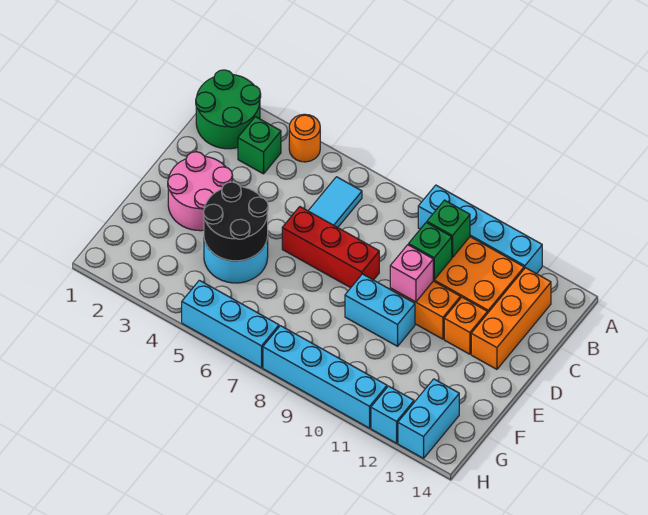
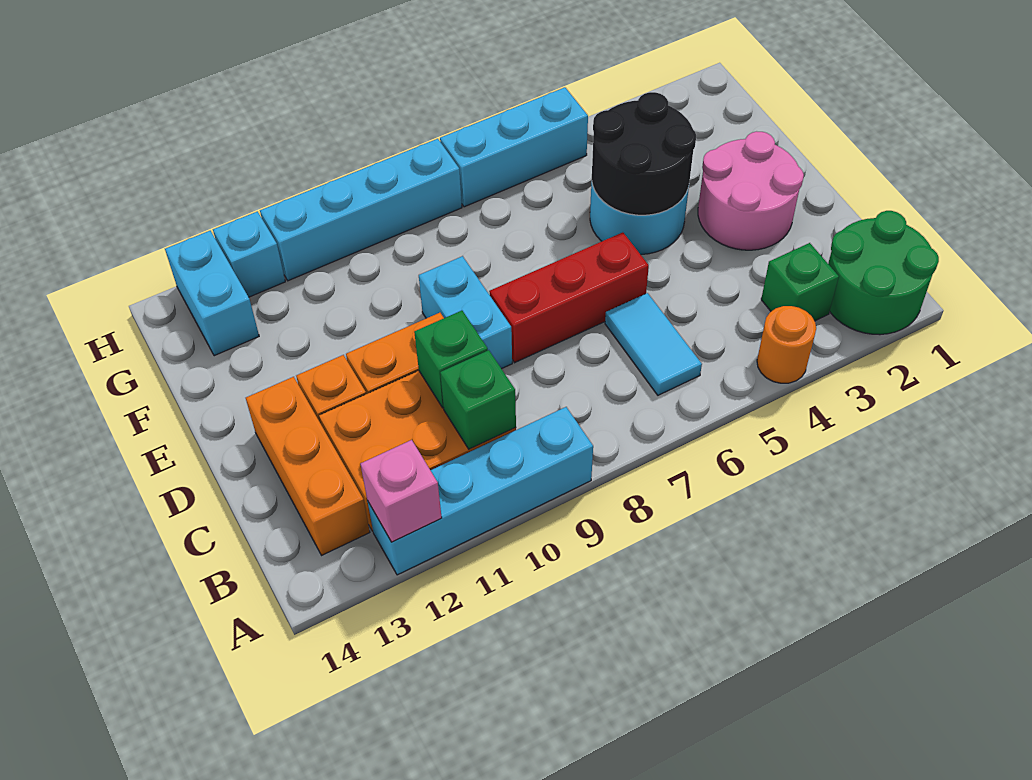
pink 1x1 brick [390,245,433,302] -> pink 1x1 brick moved to [361,440,442,542]
cyan 1x2 brick [345,274,415,346] -> cyan 1x2 brick turned to [419,256,512,369]

